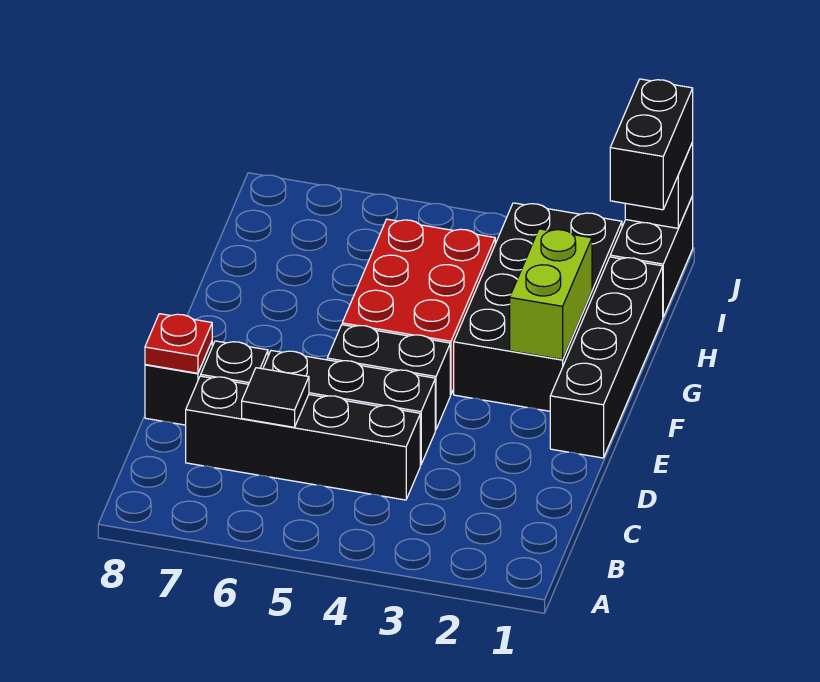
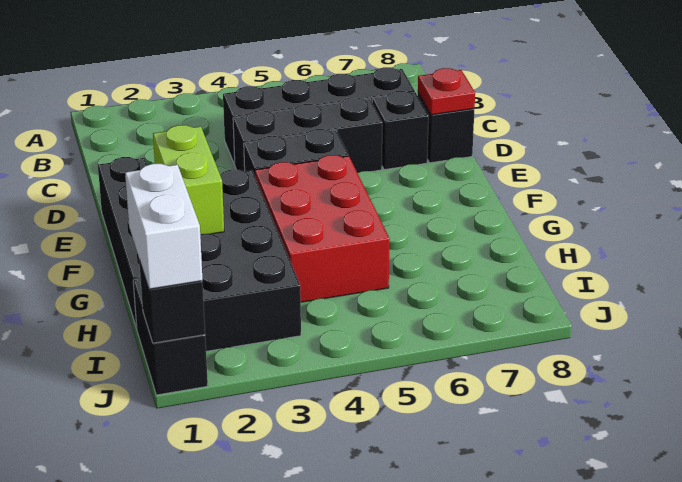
black 1x1 tile [242,368,309,427] -> none
black 1x2 brick [610,79,693,210] -> white 1x2 brick [125,164,203,289]

